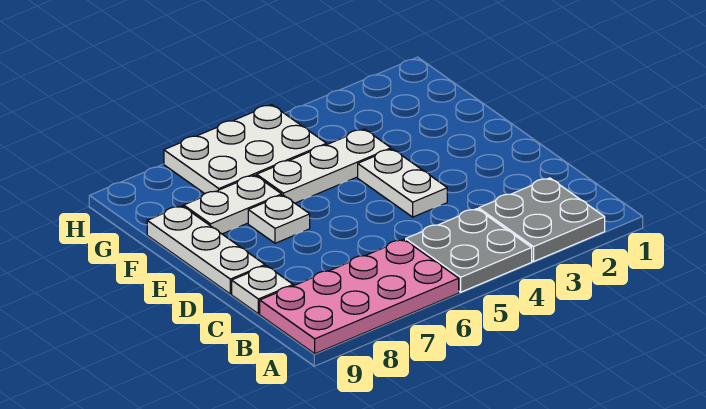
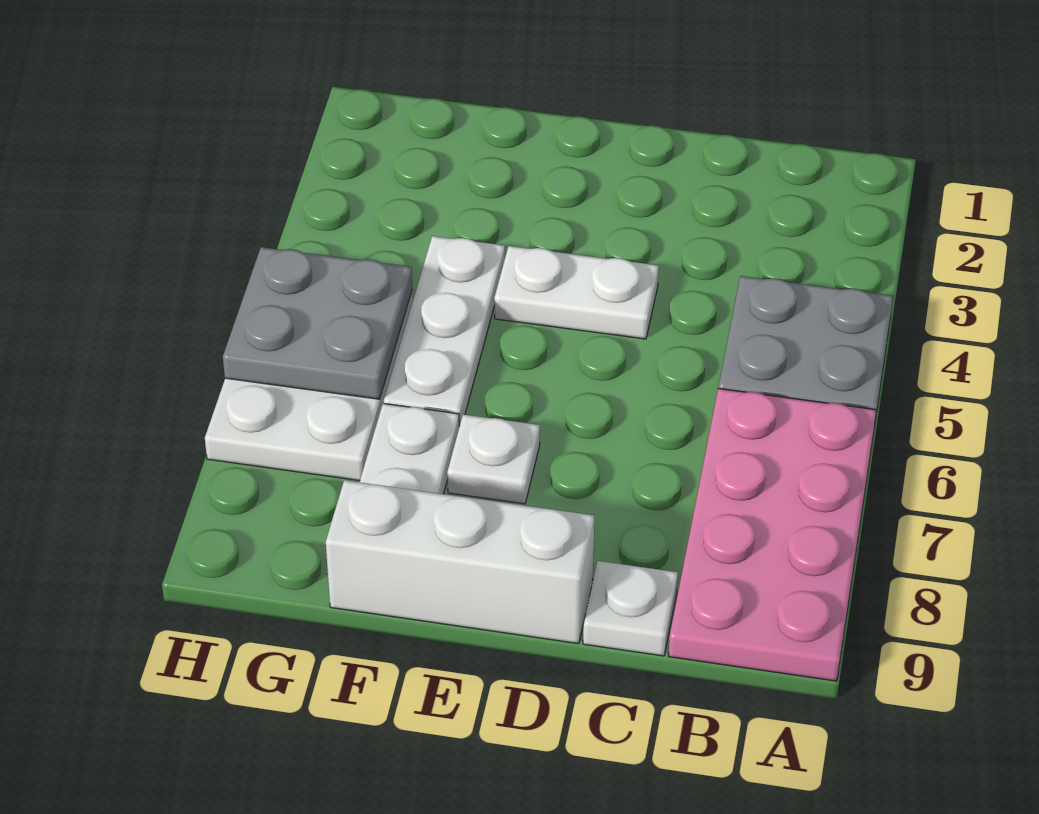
grey 2x2 plate [479,178,605,261] -> grey 2x2 plate moved to [223,247,412,399]
white 1x3 plate [147,206,265,294] -> white 1x3 brick [326,480,594,644]

